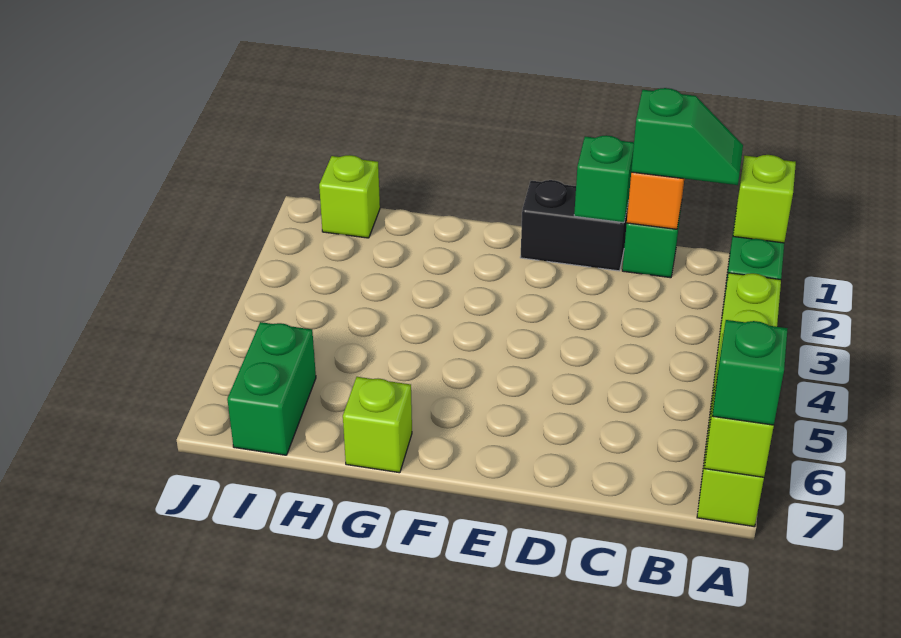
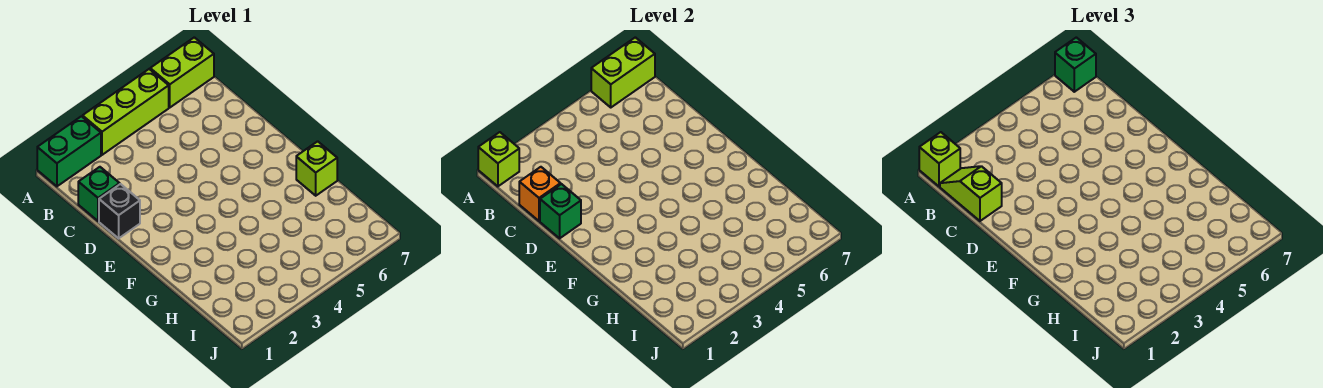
green 1x2 slope [631,88,743,185] -> lime 1x2 slope [940,166,1002,221]
black 1x2 brick [520,180,629,271] -> black 1x1 brick [99,184,140,238]
lime 1x1 brick [319,155,380,238] -> lime 1x1 brick moved to [919,132,960,186]
green 1x2 brick [227,322,316,455] -> none

